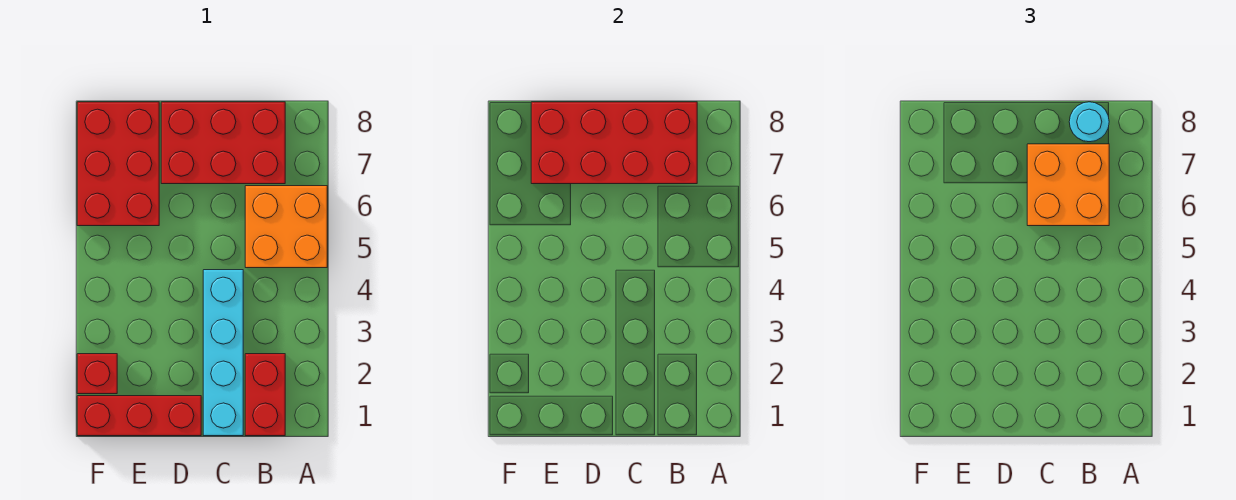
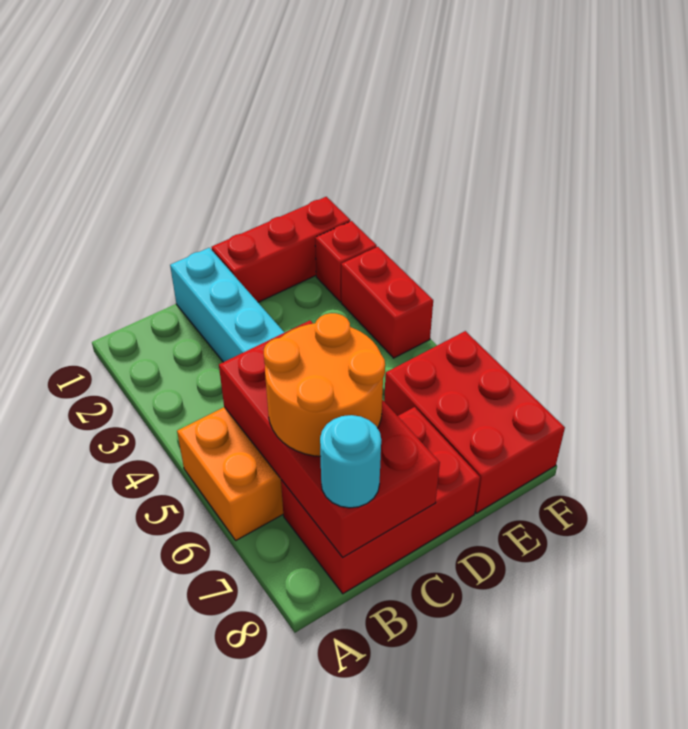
red 1x2 brick [245,354,285,436] -> red 1x2 brick moved to [341,247,433,358]
orange 2x2 brick [1027,144,1109,226] -> orange 2x2 round brick [264,313,385,456]
red 2x4 brick [531,102,697,184] -> red 2x4 brick turned to [219,321,440,557]

